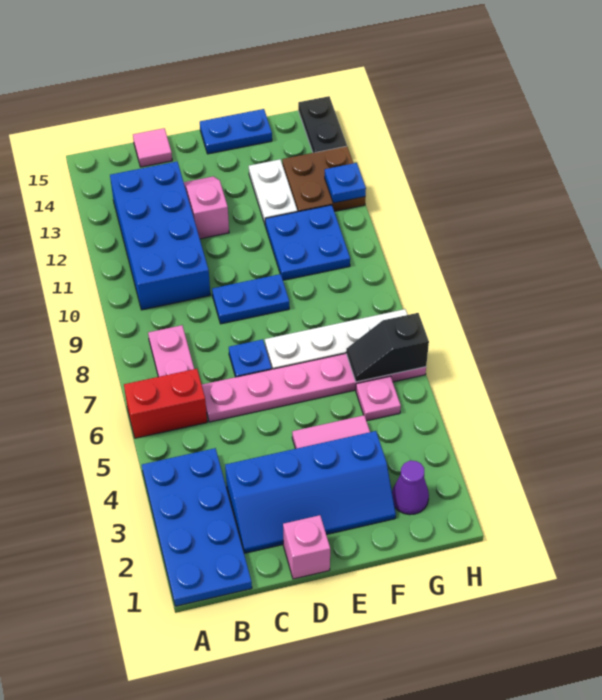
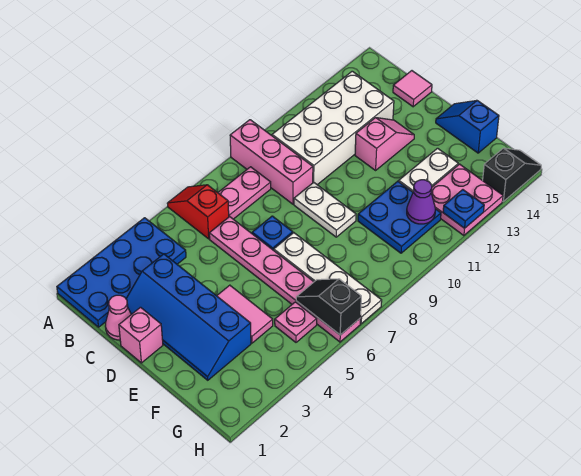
red 1x2 brick [124,369,207,438] -> red 1x2 slope [167,185,229,239]
none -> pink 1x3 brick [230,120,313,204]
blue 2x4 brick [110,162,210,310] -> white 2x4 brick [272,71,394,185]
none -> pink 1x1 cone [105,295,131,340]
blue 1x2 plate [212,274,289,324] -> white 1x2 plate [294,182,356,237]
blue 1x2 plate [200,109,272,154] -> blue 1x2 slope [436,100,499,153]
purple 1x1 cone [392,461,429,515] -> purple 1x1 cone moved to [407,180,435,224]
brown 2x2 plate [282,146,365,212] -> pink 2x2 plate [431,164,503,236]
black 1x2 plate [298,96,347,153] -> black 1x2 slope [483,148,541,201]

